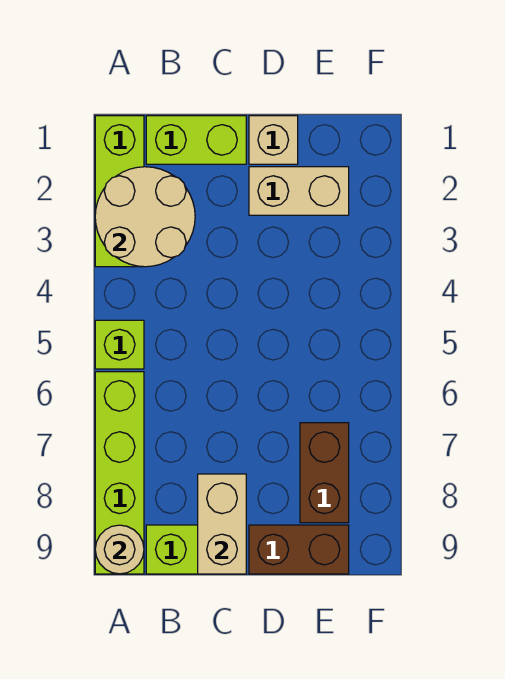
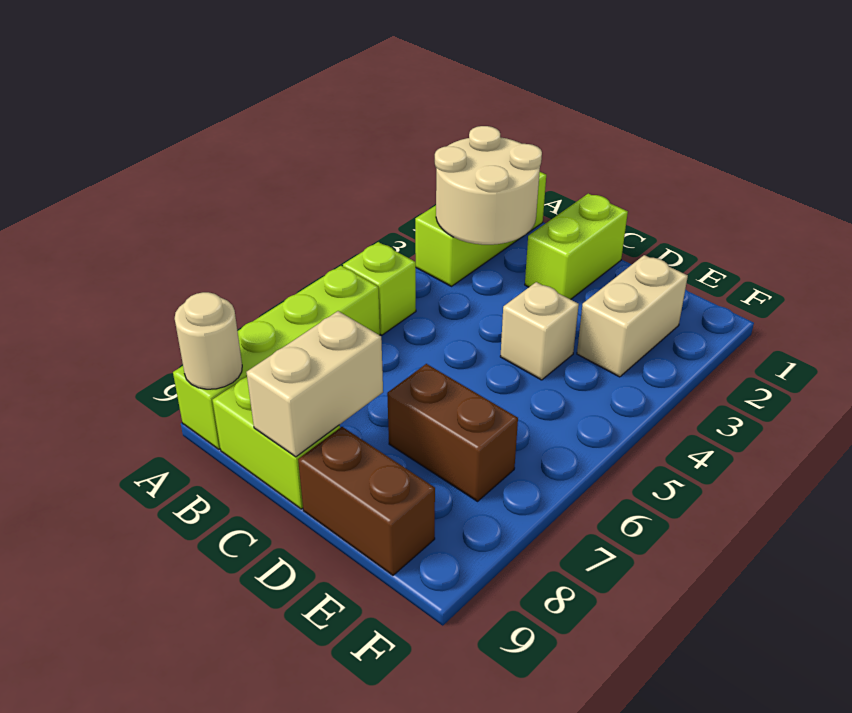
lime 1x2 brick [146,116,246,164] -> lime 1x2 brick turned to [525,194,628,299]
tan 1x1 brick [249,116,298,164] -> tan 1x1 brick moved to [500,282,579,380]
tan 1x2 brick [249,167,349,215] -> tan 1x2 brick turned to [577,255,688,377]
brown 1x2 brick [300,423,349,523] -> brown 1x2 brick turned to [387,364,518,501]

